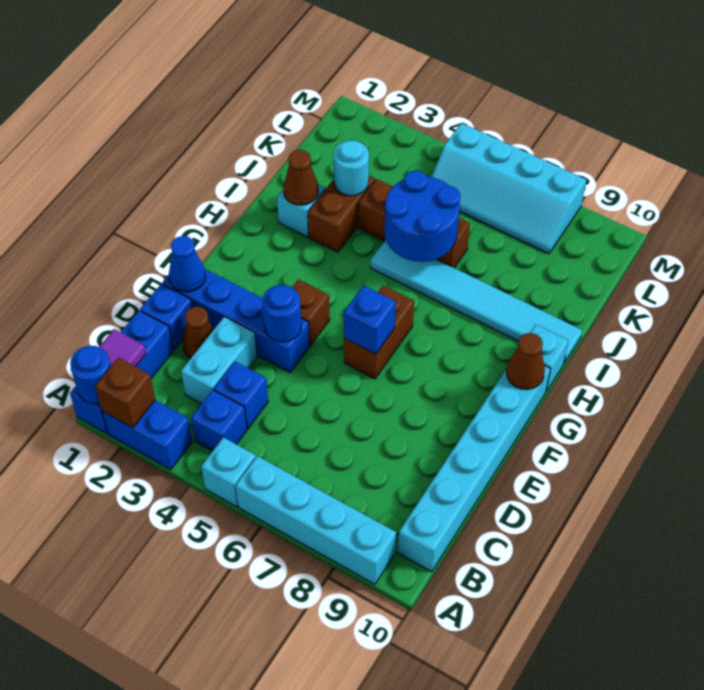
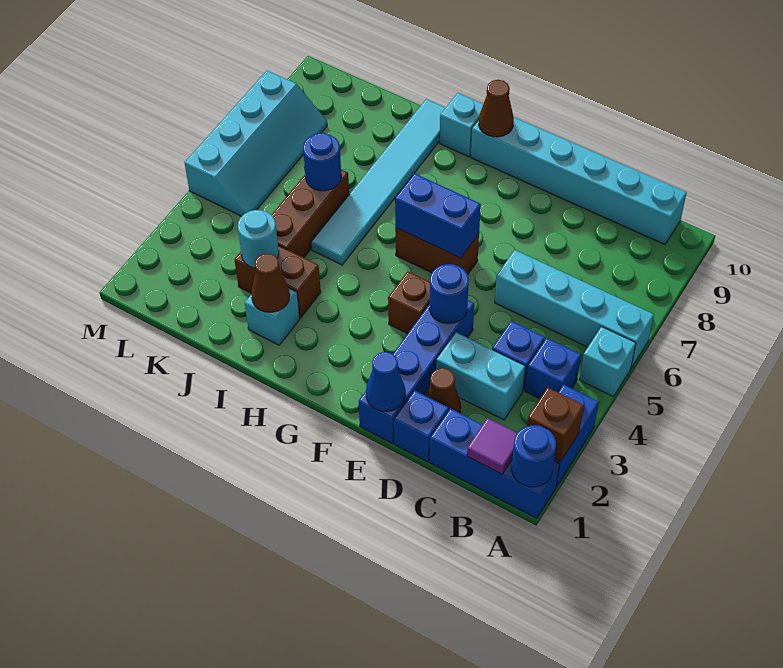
cyan 1x4 brick [235,456,396,584] -> cyan 1x4 brick turned to [495,250,654,368]
blue 1x1 brick [344,285,396,354] -> blue 1x2 brick [395,173,481,258]
blue 2x2 round brick [385,171,460,262] -> blue 1x1 round brick [303,133,341,191]

